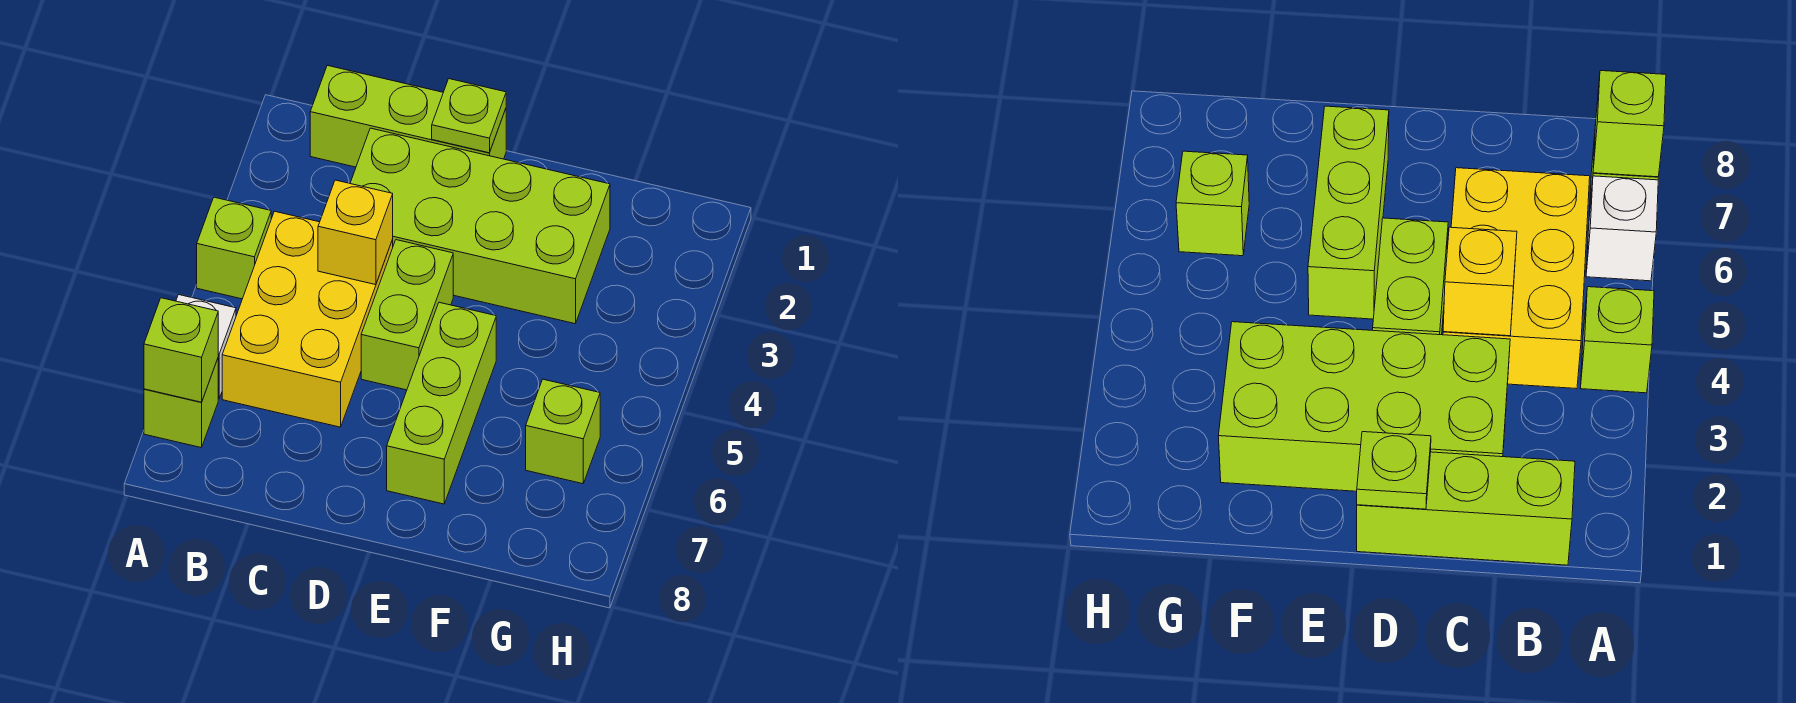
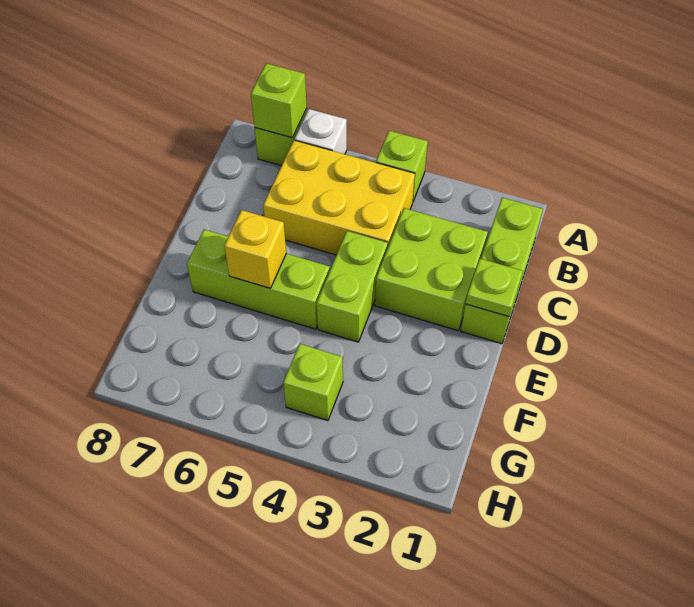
lime 2x4 brick [350,128,610,324] -> lime 2x2 brick [375,208,488,331]
yellow 1x1 brick [318,180,393,285] -> yellow 1x1 brick moved to [224,210,286,288]
lime 1x2 brick [361,240,453,390] -> lime 1x2 brick turned to [317,231,388,342]
lime 1x1 brick [526,379,600,484] -> lime 1x1 brick moved to [283,344,343,421]

